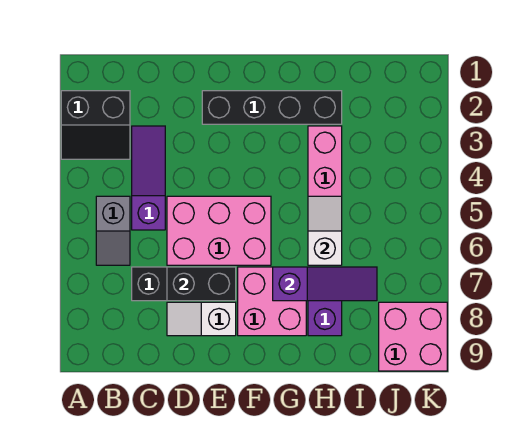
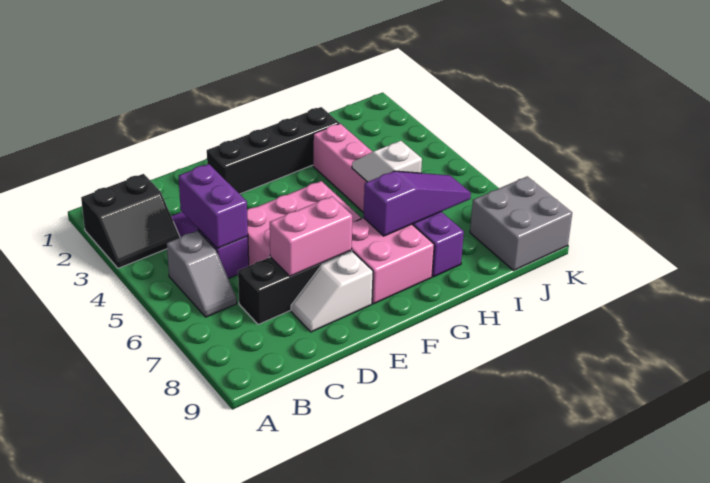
none -> purple 1x2 brick [178,164,248,249]
black 1x2 brick [167,267,236,301] -> pink 1x2 brick [270,197,352,276]
pink 2x2 brick [379,302,447,371] -> grey 2x2 brick [470,176,572,270]

